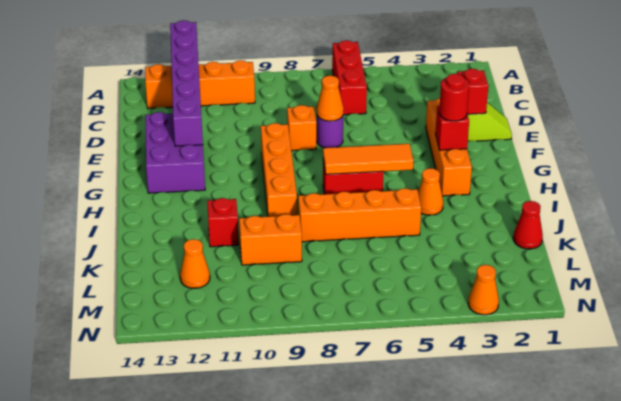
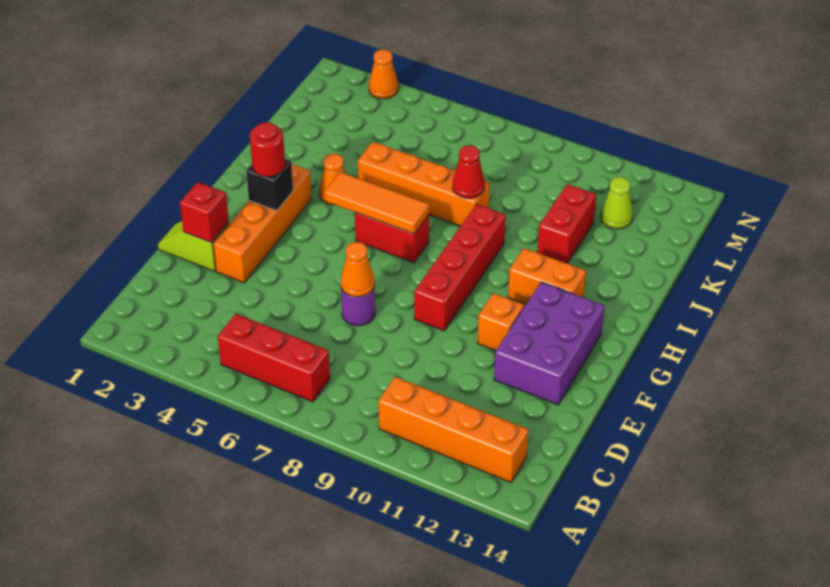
red 1x3 brick [332,40,367,115] -> red 1x3 brick turned to [218,314,330,402]
purple 1x6 brick [170,20,203,146] -> none
orange 1x1 brick [287,105,316,151] -> orange 1x1 brick moved to [477,293,524,351]
orange 1x4 brick [261,123,297,217] -> red 1x4 brick [414,204,506,331]
red 1x1 brick [435,106,469,150] -> black 1x1 brick [246,159,293,211]
red 1x1 brick [207,198,239,247] -> red 1x2 brick [537,184,596,263]
red 1x1 cone [513,201,543,249] -> red 1x1 cone moved to [453,145,485,198]
orange 1x2 brick [239,214,302,265] -> orange 1x2 brick moved to [508,248,586,304]
orange 1x1 cone [180,239,210,288] -> lime 1x1 cone [601,177,633,229]

